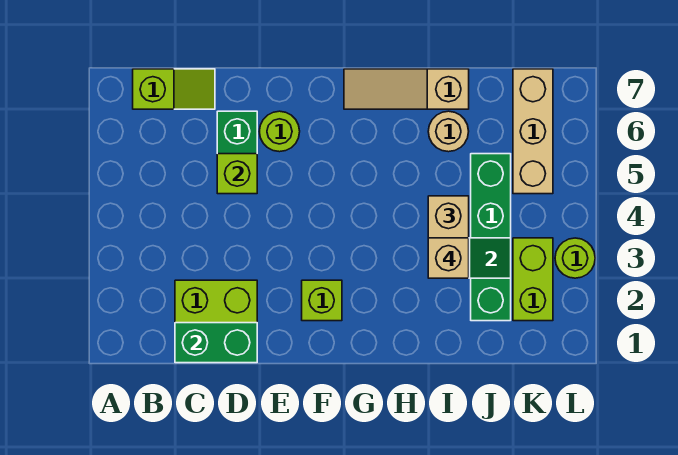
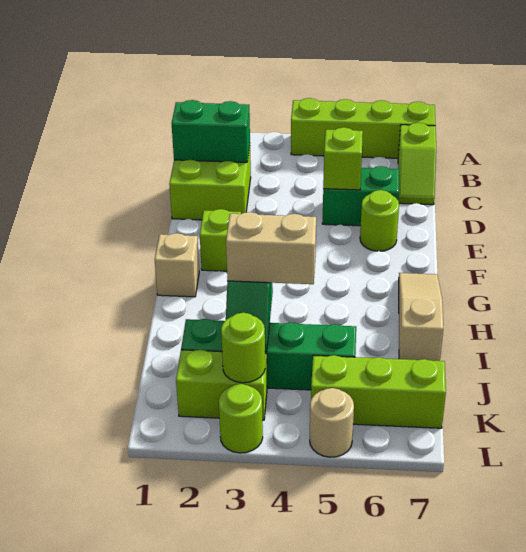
none -> lime 1x4 brick [291,98,435,158]
green 1x2 brick [175,323,257,363] -> green 1x2 brick turned to [172,100,250,162]
tan 1x1 brick [428,238,469,278] -> tan 1x1 brick moved to [155,233,199,297]
tan 1x1 round brick [428,111,469,152] -> tan 1x1 round brick moved to [310,388,354,457]
none -> lime 1x1 round brick [221,313,265,383]
tan 1x3 brick [513,69,553,194] -> lime 1x3 brick [311,355,446,428]

